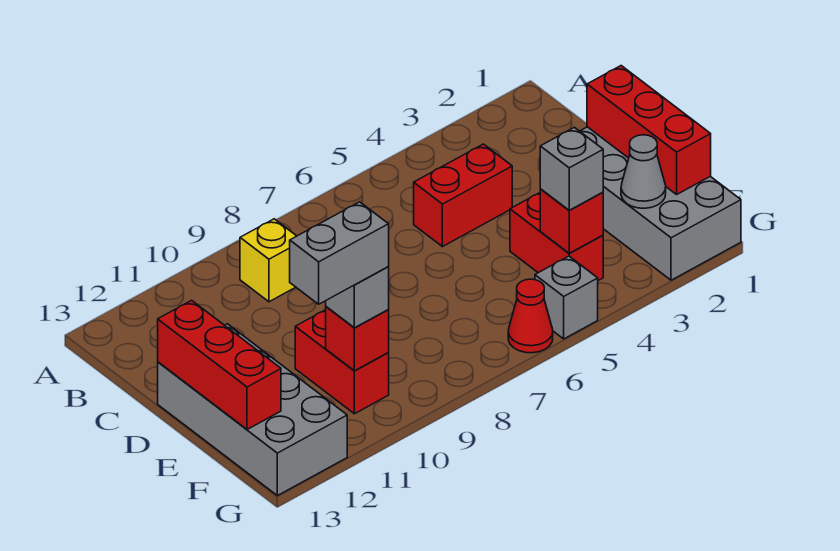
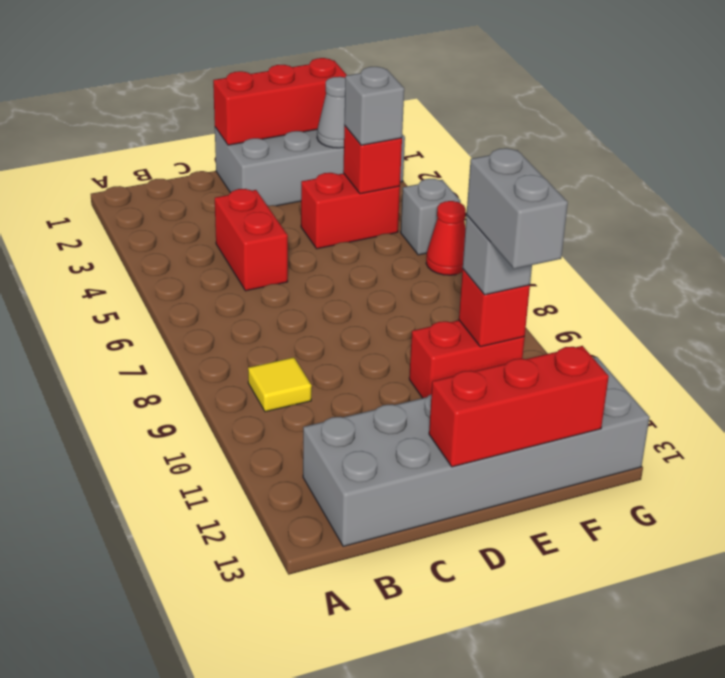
yellow 1x1 brick [240,219,296,302] -> yellow 1x1 tile [248,357,312,412]
grey 2x4 brick [158,324,347,496] -> grey 2x6 brick [303,357,650,546]

